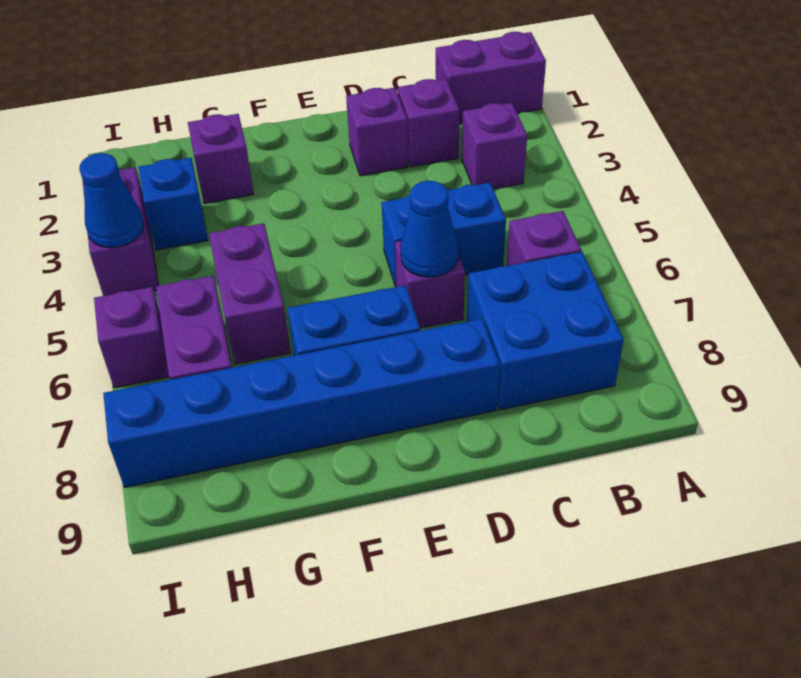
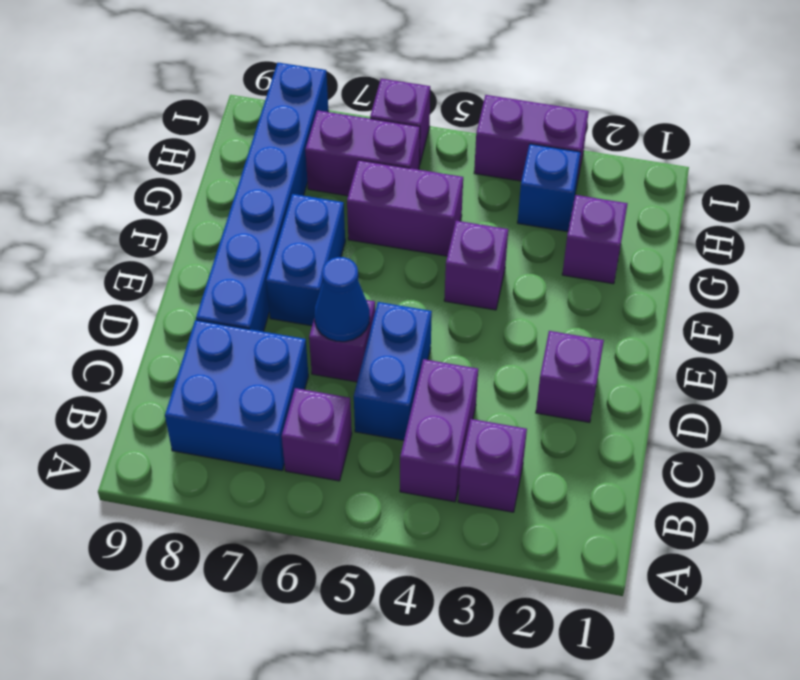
purple 1x2 brick [436,32,546,124] -> purple 1x2 brick moved to [400,359,478,502]
purple 1x1 brick [398,79,460,167] -> purple 1x1 brick moved to [444,221,508,310]
blue 1x1 cone [79,153,144,248] -> none

